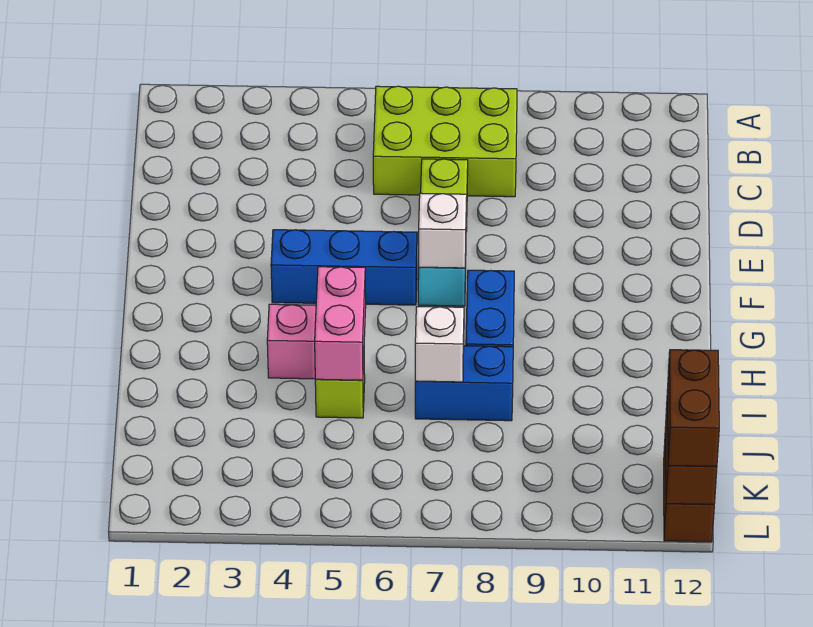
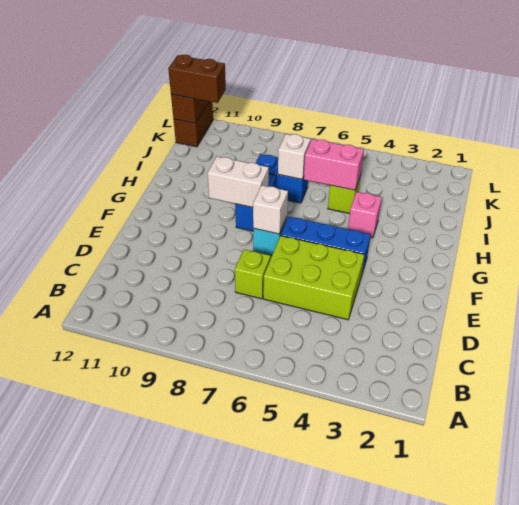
lime 2x3 brick [373,86,517,197] -> lime 2x3 brick moved to [263,236,364,320]
none -> white 1x2 brick [207,157,269,207]
pink 1x2 brick [315,267,366,380] -> pink 1x2 brick turned to [304,139,364,190]
brown 1x2 brick [668,350,719,466] -> brown 1x2 brick turned to [168,55,226,103]

